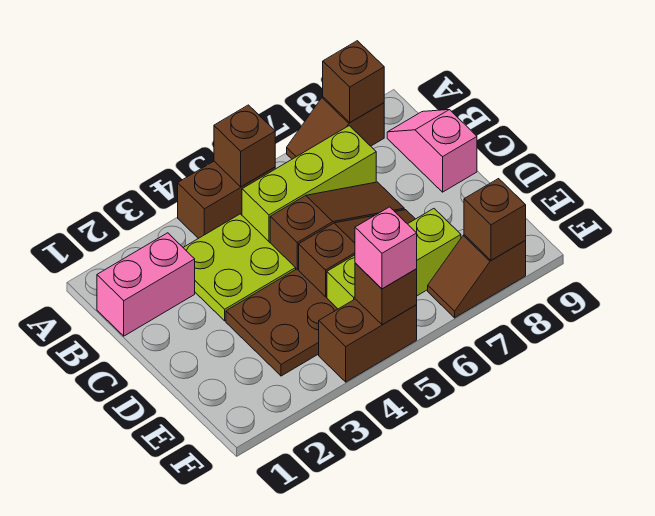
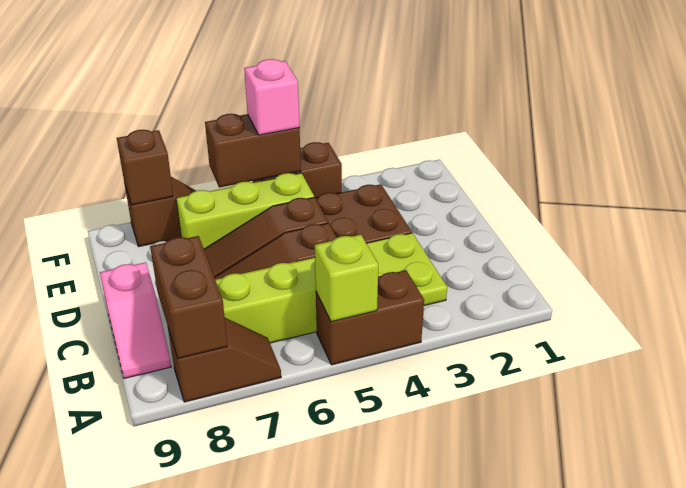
brown 1x1 brick [214,105,275,187] -> lime 1x1 brick [315,235,378,322]
brown 1x1 brick [323,41,384,122] -> brown 1x2 brick [150,236,228,359]
pink 1x2 brick [97,233,195,336] -> none
brown 1x1 brick [355,263,417,325] -> brown 1x2 brick [205,114,301,188]

